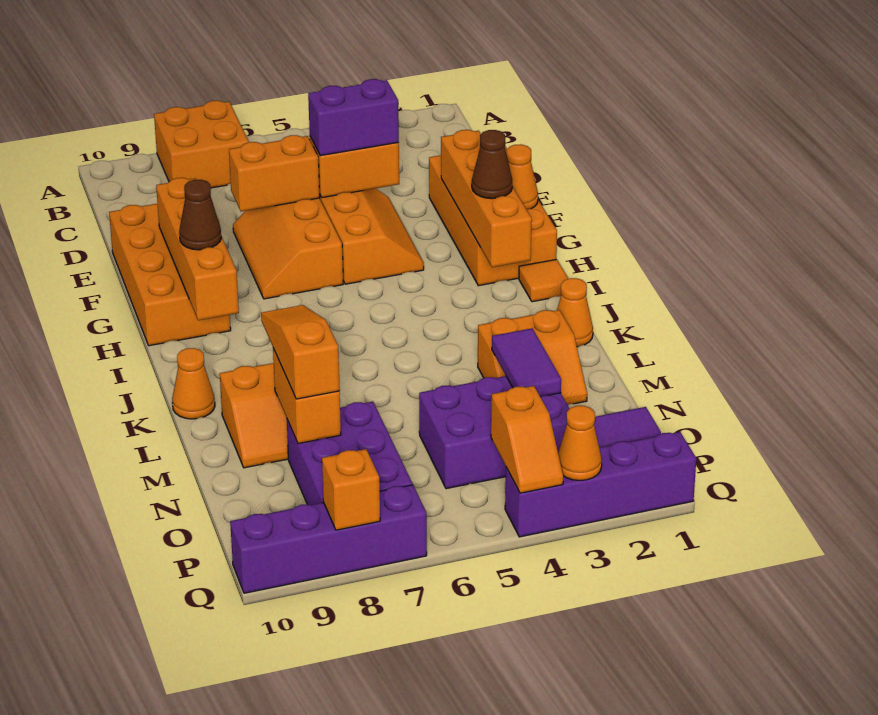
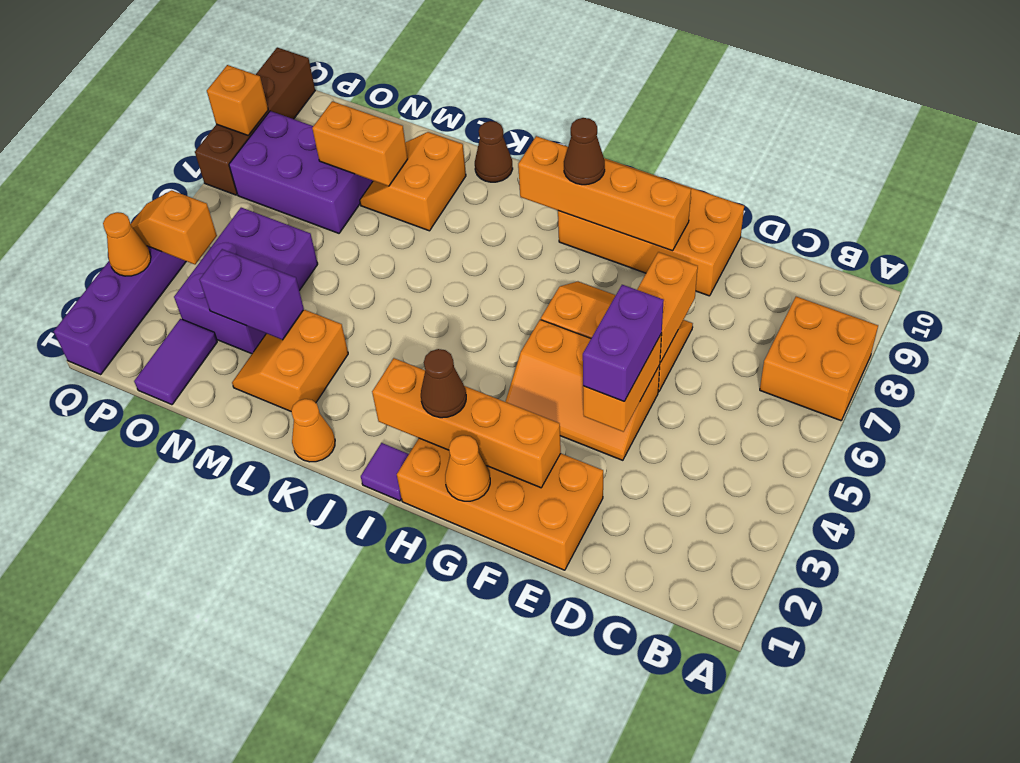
orange 1x1 tile [519,259,569,302] -> purple 1x1 tile [361,443,409,501]
orange 1x1 cone [172,348,215,419] -> brown 1x1 cone [475,121,513,182]
orange 1x3 slope [261,305,340,399] -> none
purple 1x2 tile [492,328,561,397] -> purple 1x2 brick [200,249,304,340]
purple 1x4 brick [230,485,427,593] -> brown 1x4 brick [195,47,315,195]

